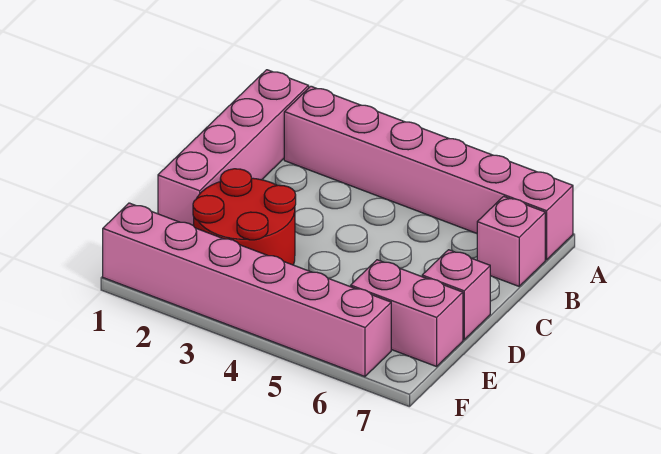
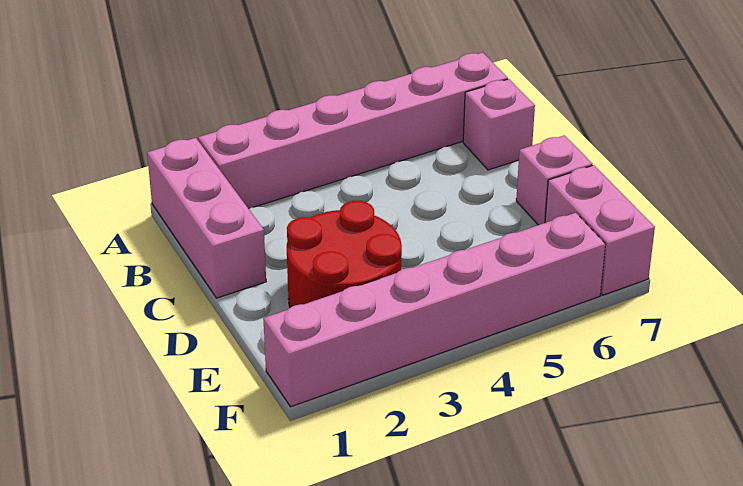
pink 1x4 brick [158,70,309,226] -> pink 1x3 brick [147,138,266,298]
pink 1x2 brick [351,260,463,367] -> pink 1x2 brick turned to [545,165,655,295]

